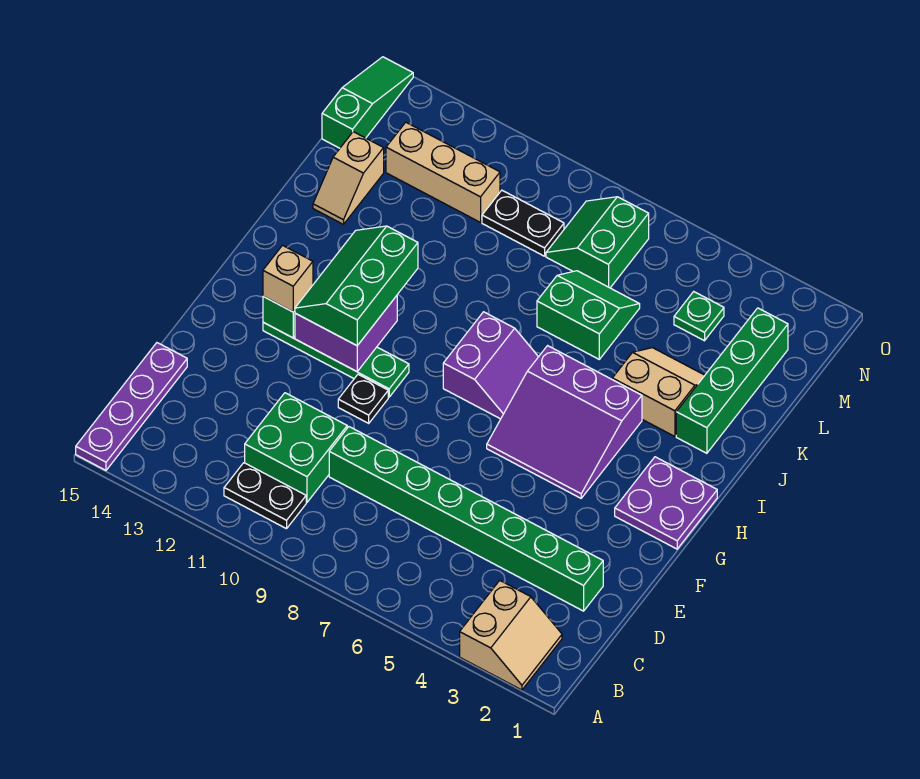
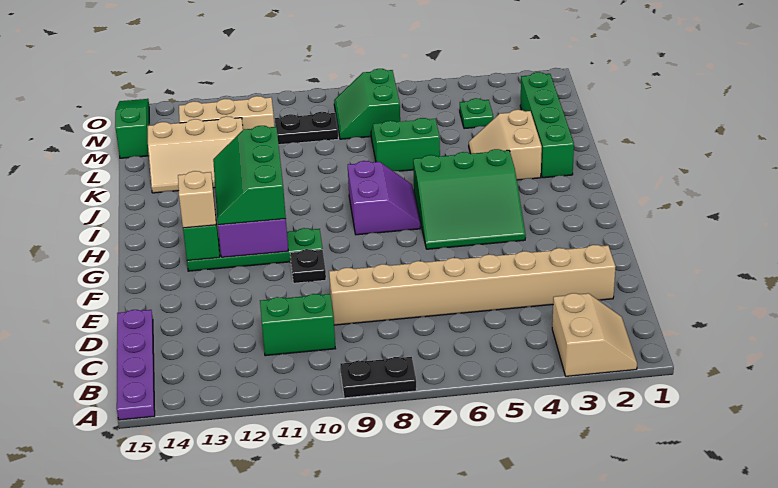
black 1x2 plate [224,463,306,529] -> black 1x2 plate moved to [340,357,417,398]
green 2x2 brick [245,393,347,502] -> green 1x2 brick [260,294,335,356]
green 1x8 brick [329,427,603,611] -> tan 1x8 brick [329,245,616,325]
purple 2x2 plate [615,457,717,549] -> none
purple 3x3 slope [487,346,642,498] -> green 3x3 slope [413,149,526,249]
tan 2x2 slope [612,348,705,436] -> tan 2x2 slope turned to [469,110,542,180]
tan 1x2 slope [313,132,384,224] -> tan 2x3 slope [147,116,243,193]

